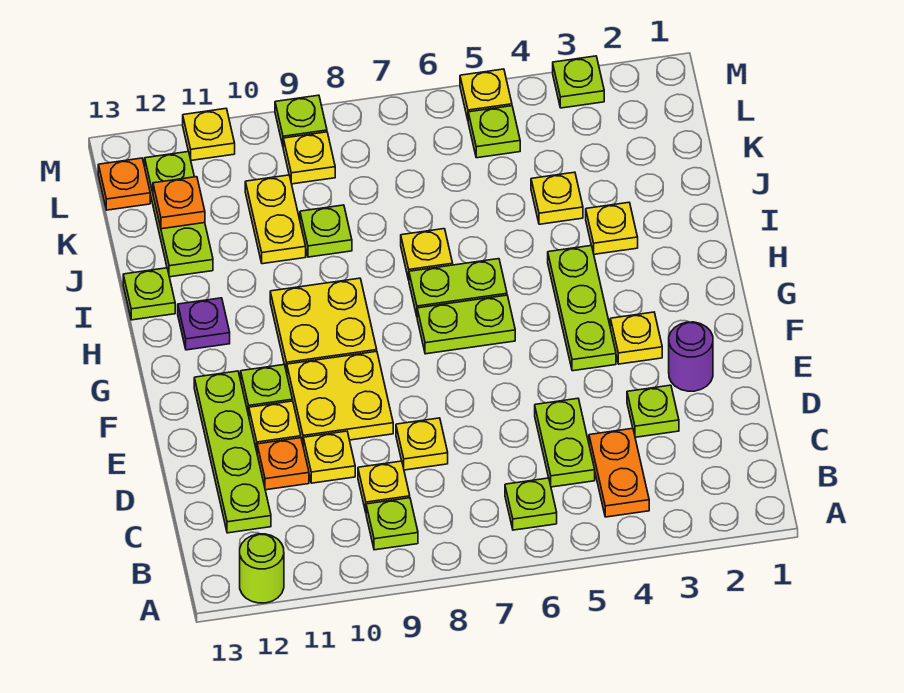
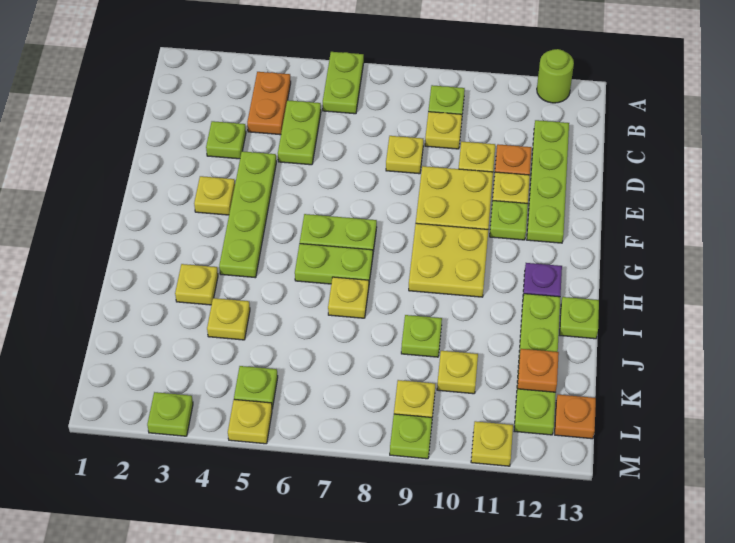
lime 1x1 plate [505,478,557,530] -> lime 1x2 plate [323,52,364,114]
purple 1x1 round brick [669,322,713,391] -> none
lime 1x3 plate [548,246,616,371] -> lime 1x4 plate [219,151,276,278]
yellow 1x2 plate [245,175,306,264] -> yellow 1x1 plate [437,351,478,394]
lime 1x3 plate [145,152,213,277] -> lime 1x4 plate [514,294,560,435]

